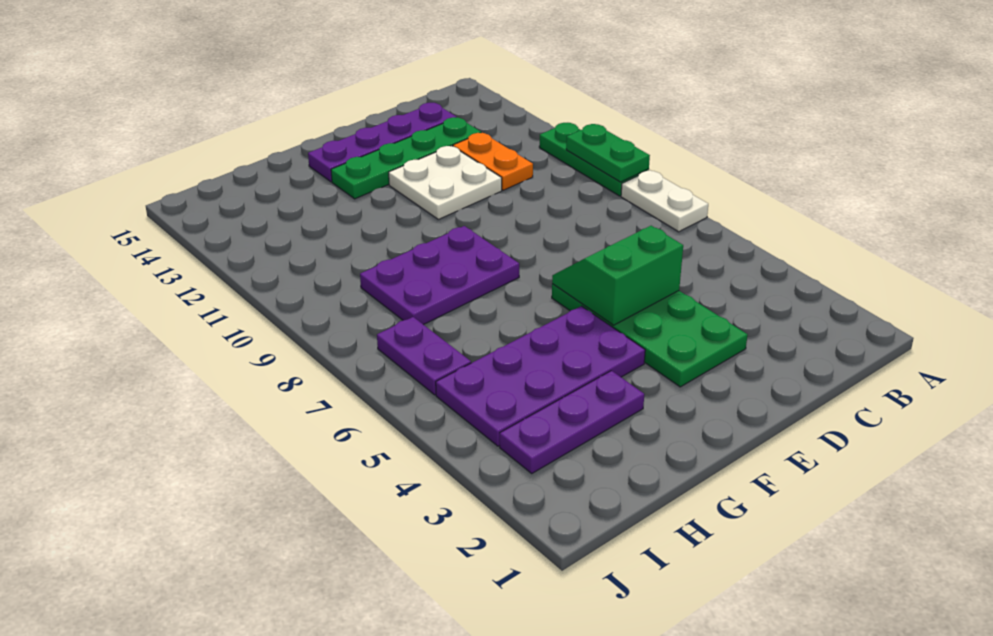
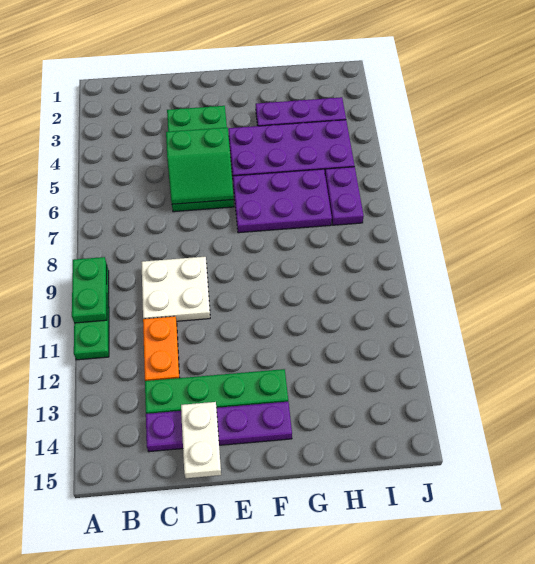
white 1x2 plate [621,170,708,232] -> white 1x2 plate moved to [181,402,221,478]
white 2x2 plate [389,146,502,219] -> white 2x2 plate moved to [141,257,210,321]
purple 2x3 plate [360,226,519,325] -> purple 2x3 plate moved to [233,169,332,233]

